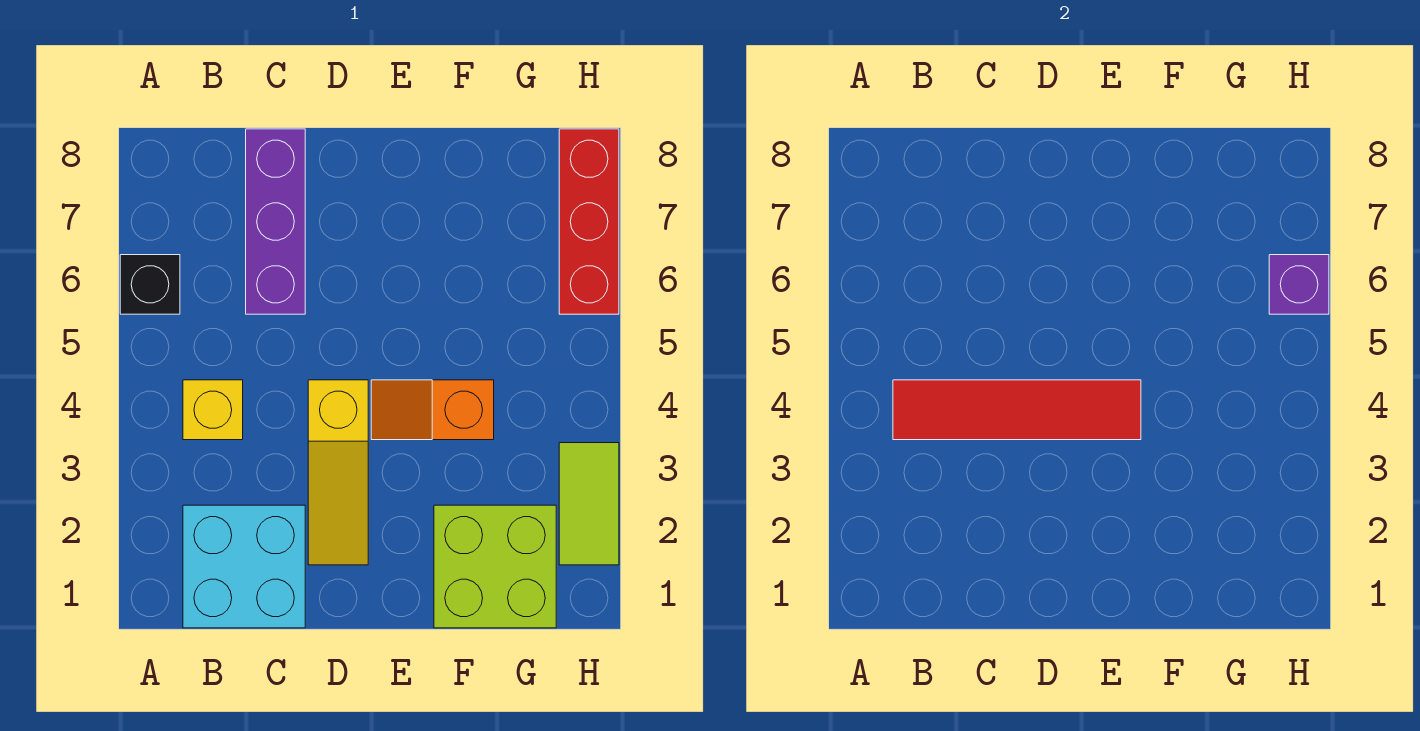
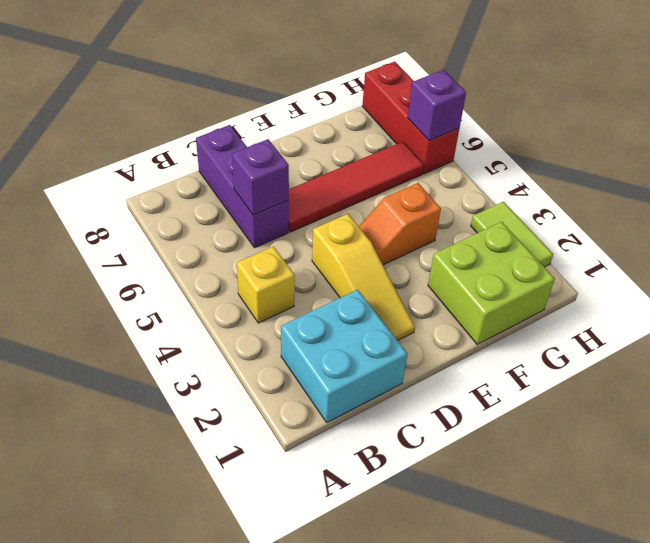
black 1x1 brick [120,255,180,314] -> none
red 1x4 tile [893,380,1141,440] -> red 1x4 tile moved to [288,142,424,232]
none -> purple 1x1 brick [232,139,289,215]

